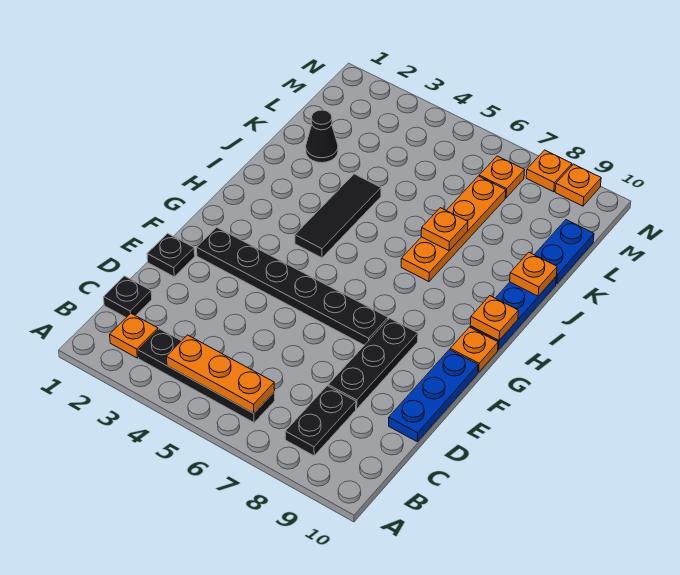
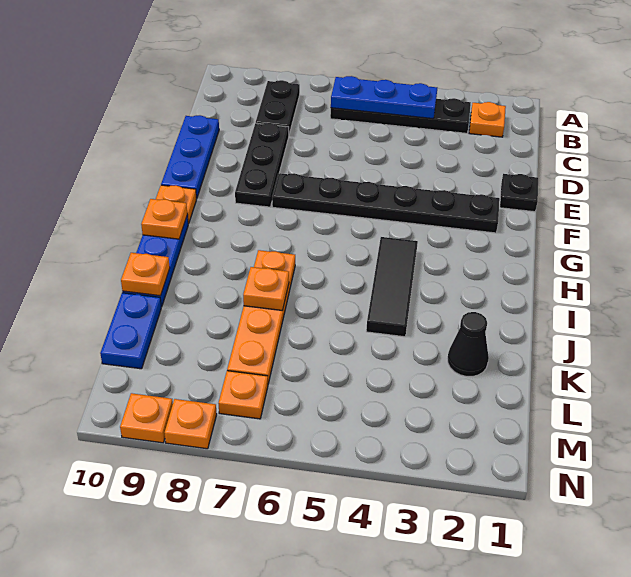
orange 1x3 plate [166,335,275,413] -> blue 1x3 plate [331,76,437,119]
black 1x1 plate [104,276,152,317] -> none

